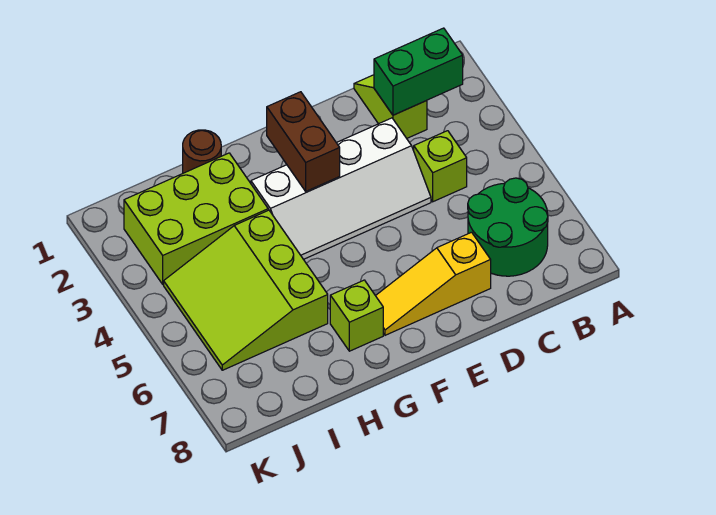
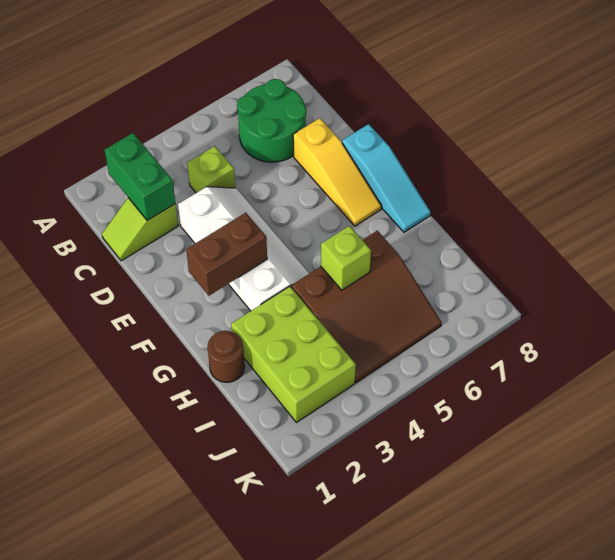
none -> cyan 1x3 slope [342,124,431,232]
lime 1x1 brick [330,280,383,351] -> lime 1x1 brick moved to [321,226,371,290]
lime 3x3 slope [164,210,328,370] -> brown 3x3 slope [291,231,442,383]

